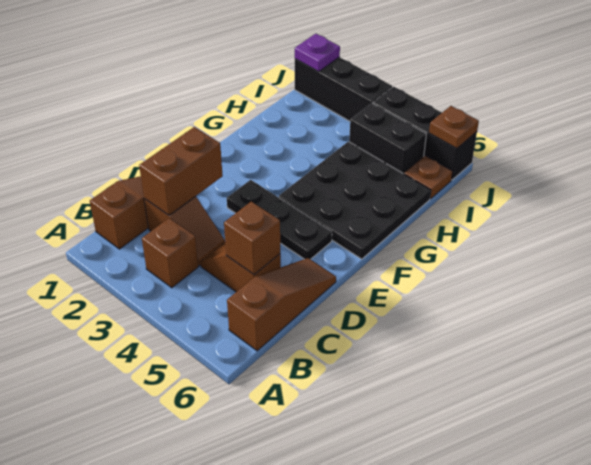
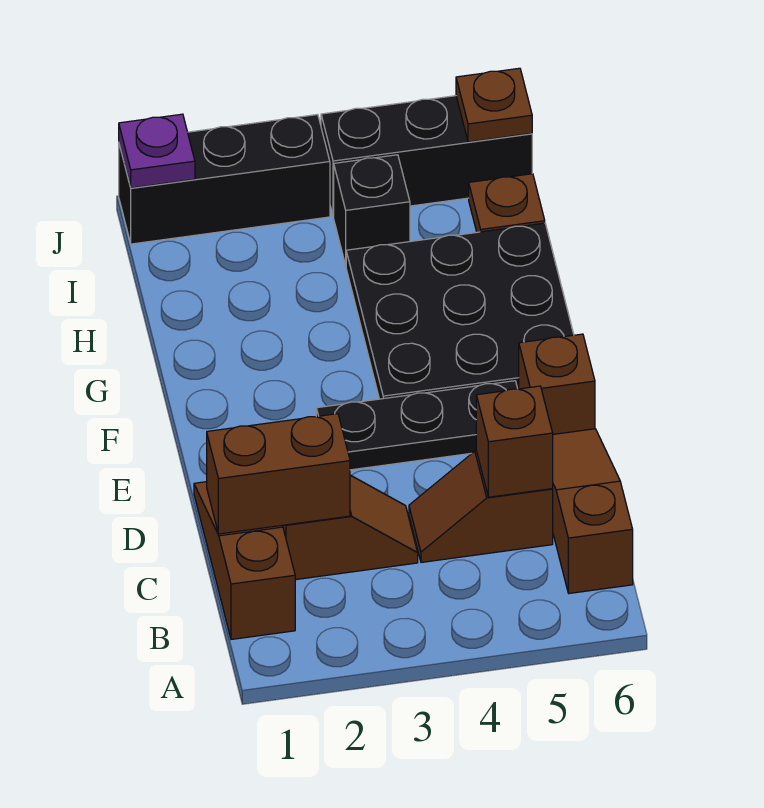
brown 1x1 brick [142,218,198,288] -> brown 1x1 brick moved to [519,334,595,434]
brown 1x2 brick [139,127,223,215] -> brown 1x2 brick turned to [207,414,350,534]
black 1x2 brick [349,103,426,174] -> black 1x1 brick [334,155,410,265]

